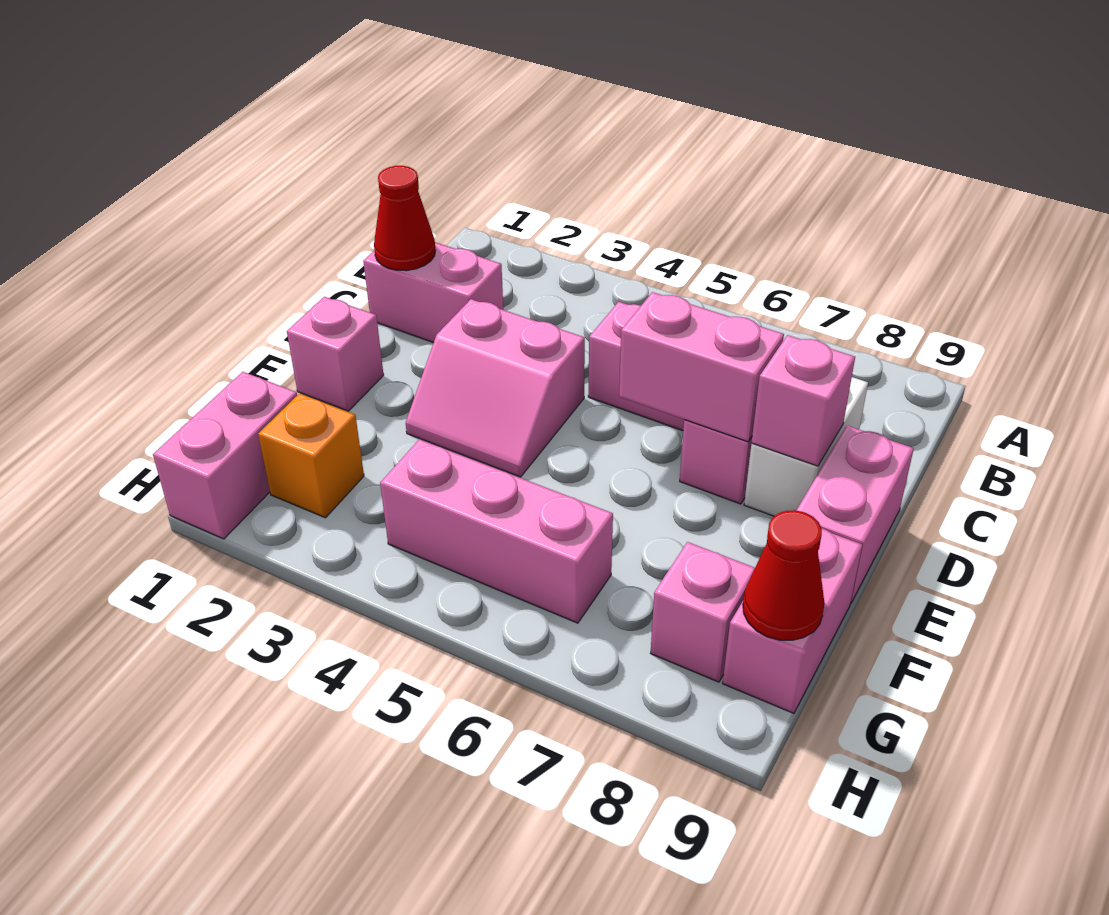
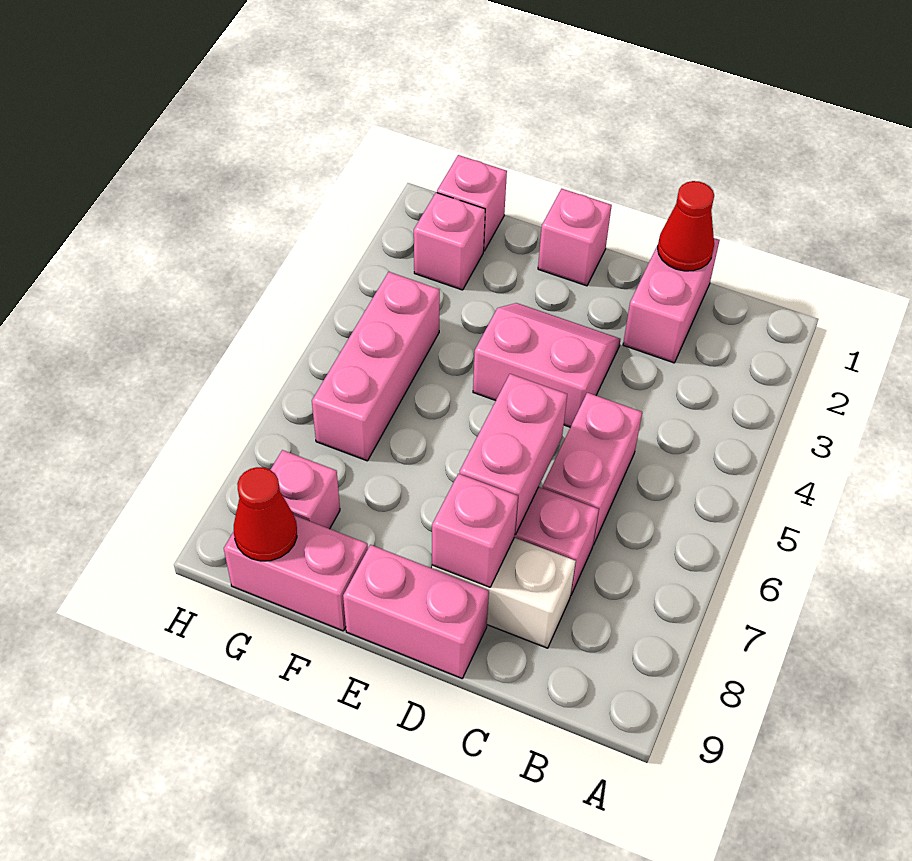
pink 2x2 slope [406,299,585,477] -> pink 2x2 slope turned to [473,303,621,427]
pink 1x2 brick [153,372,297,539] -> pink 1x1 brick [437,155,507,251]
orange 1x1 brick [258,393,364,518] -> pink 1x1 brick [414,193,485,290]

